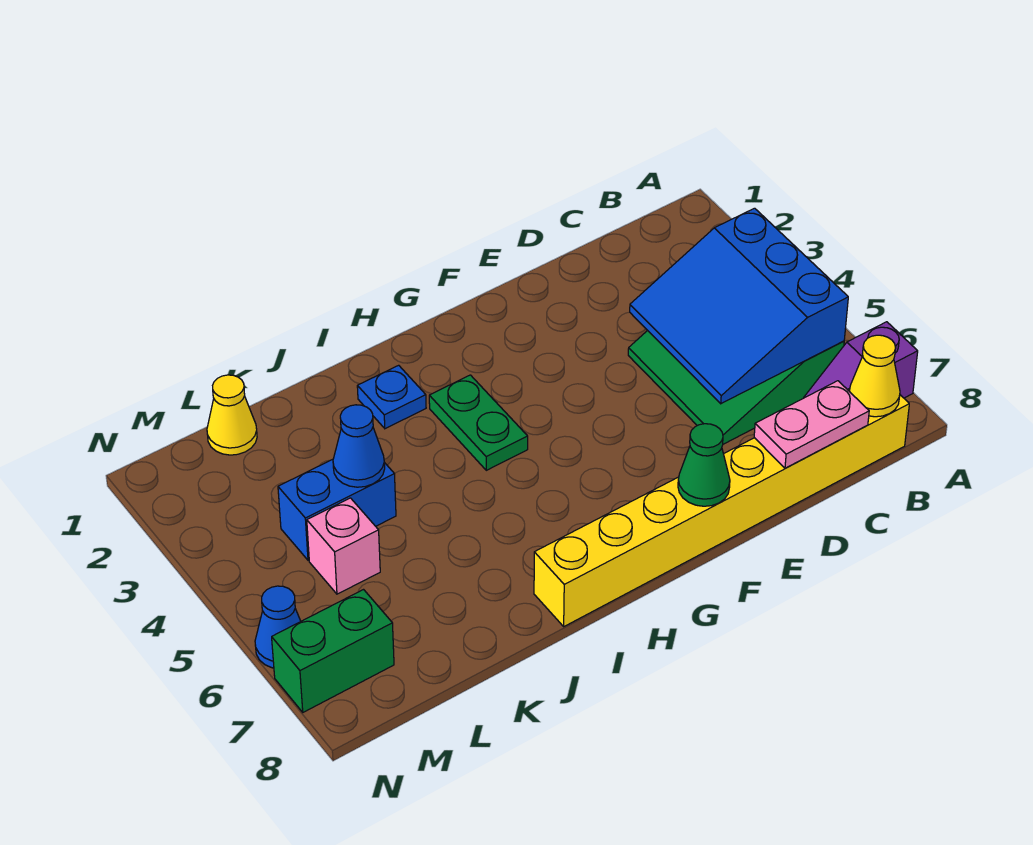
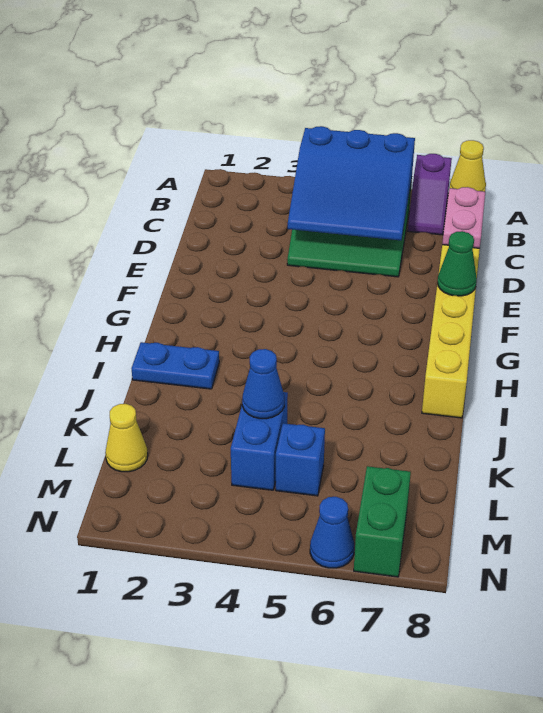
green 1x2 plate [429,375,528,470] -> none
blue 1x1 plate [357,365,426,429] -> blue 1x2 plate [132,342,219,389]
pink 1x1 brick [307,498,380,594] -> blue 1x1 brick [276,423,325,496]

